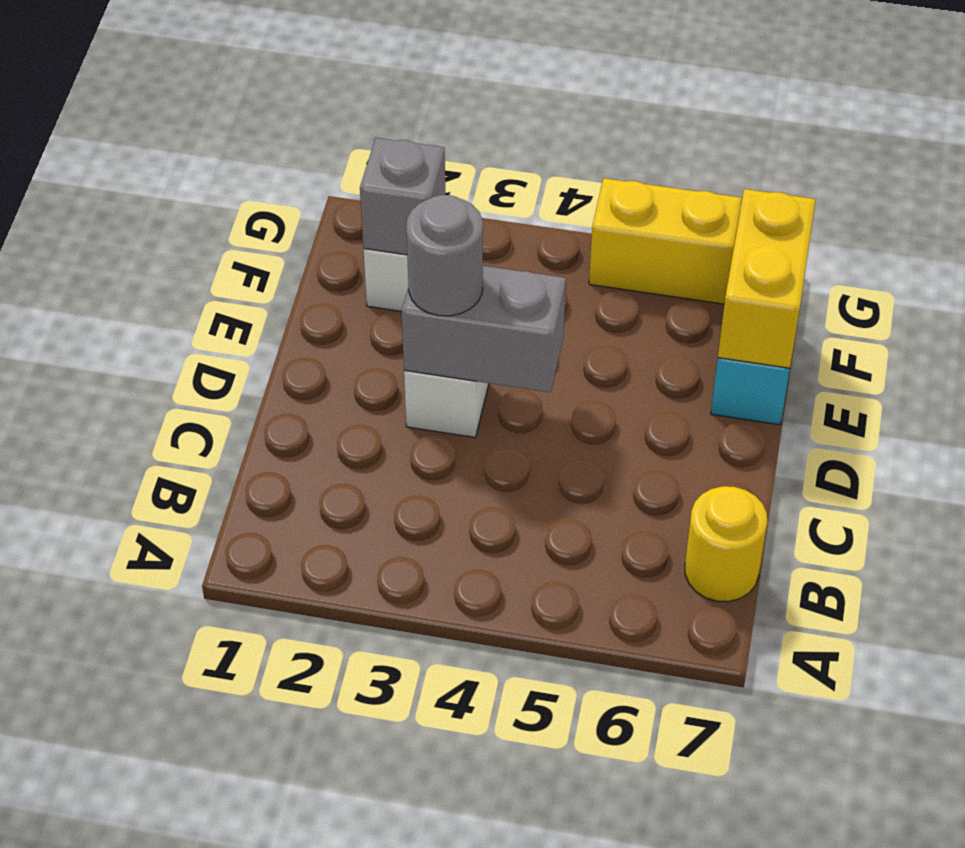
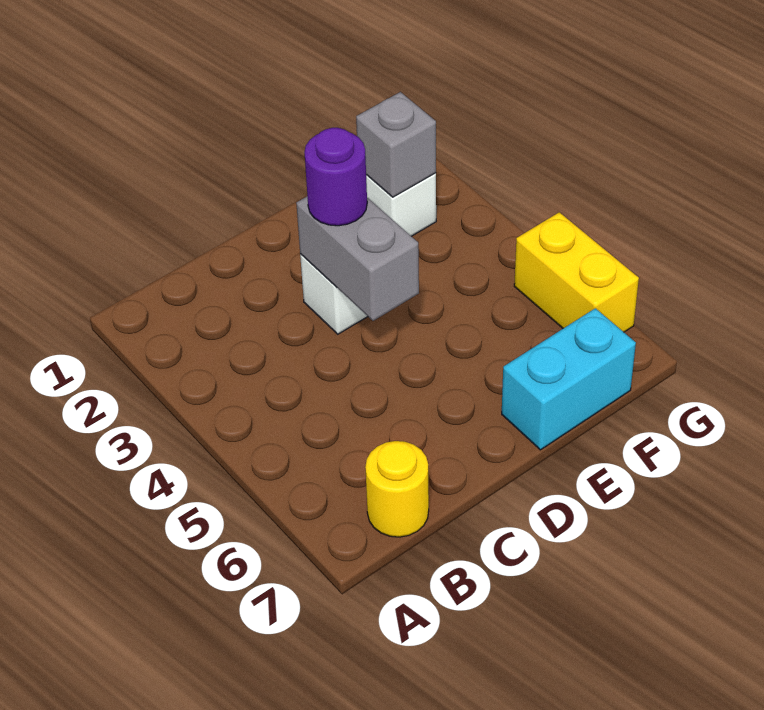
grey 1x1 round brick [406,195,483,316] -> purple 1x1 round brick [304,128,367,226]
yellow 1x2 brick [718,189,816,368] -> none

